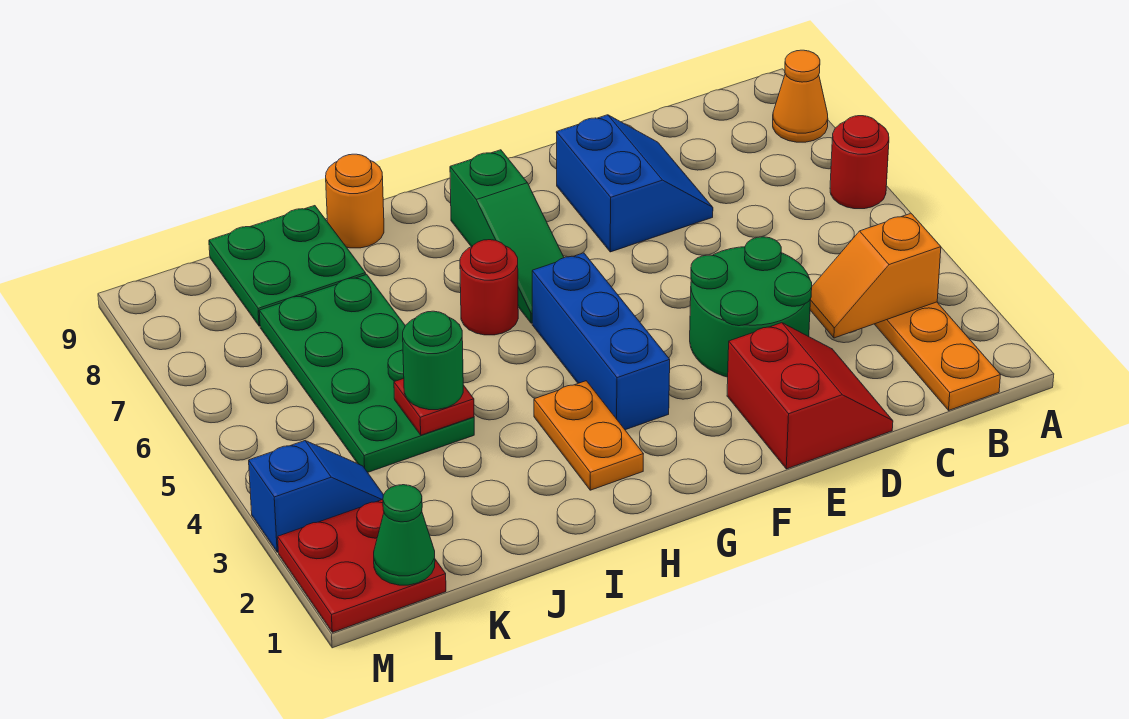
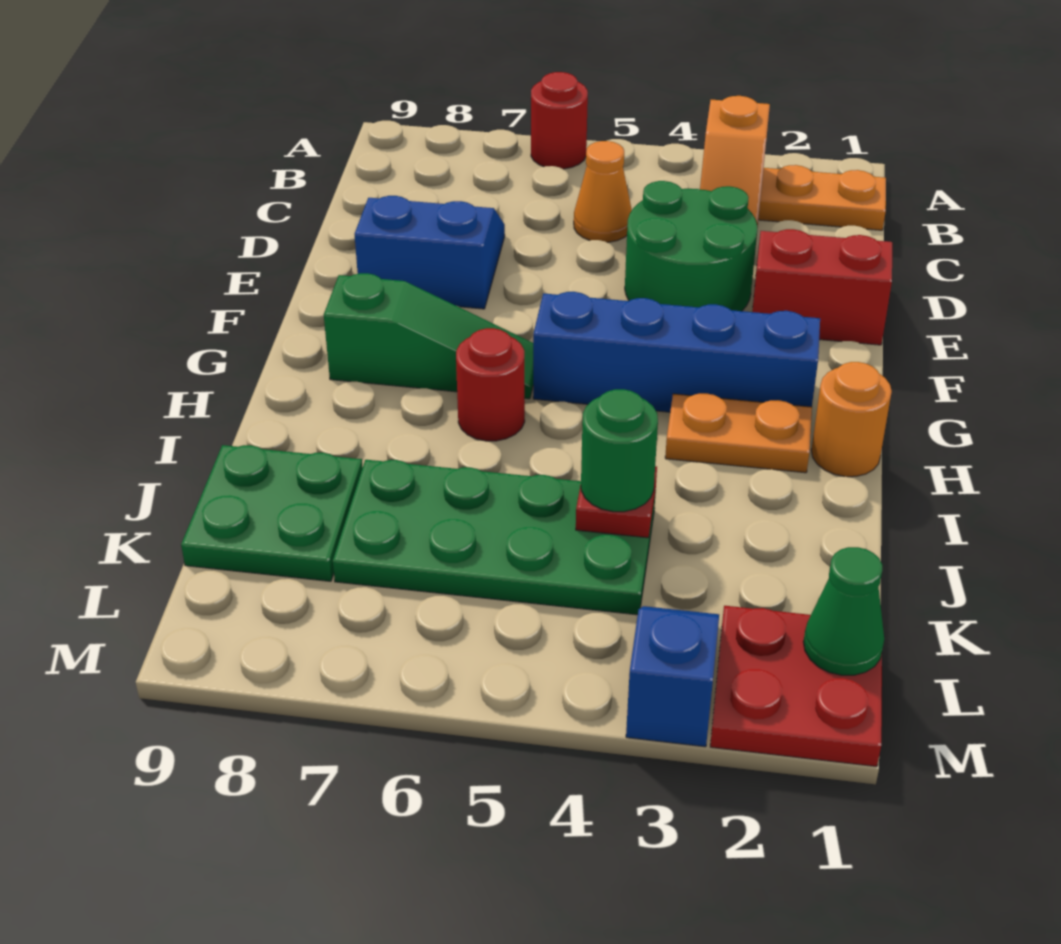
orange 1x1 cone [773,50,828,142] -> orange 1x1 cone moved to [574,141,632,242]
blue 1x3 brick [532,253,670,430] -> blue 1x4 brick [533,292,820,412]
orange 1x1 round brick [326,154,384,248] -> orange 1x1 round brick moved to [811,362,892,477]

